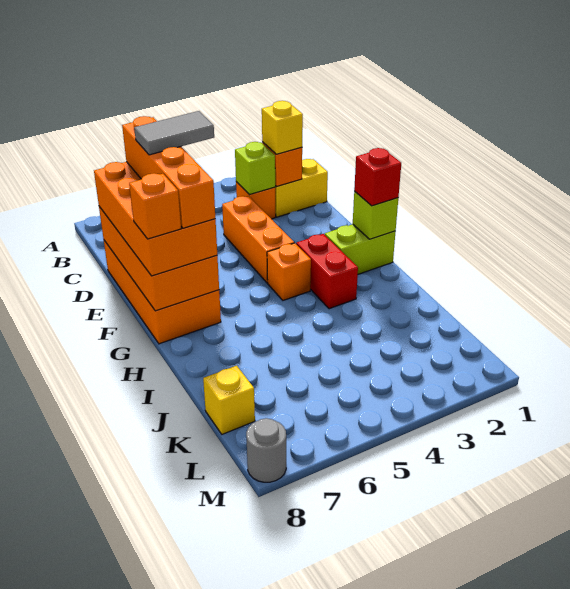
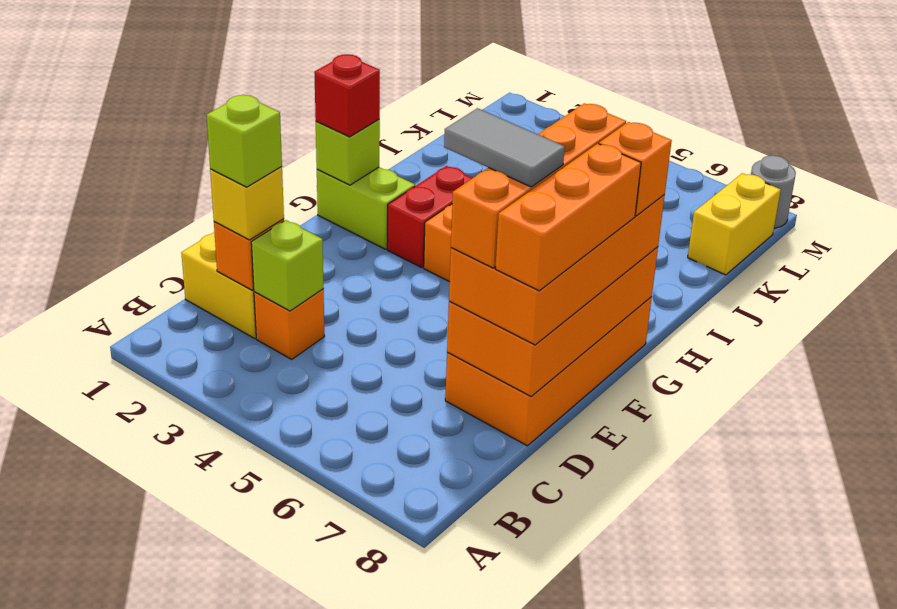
none -> lime 1x1 brick [207,95,282,187]
orange 1x3 brick [222,196,294,283] -> orange 1x3 brick moved to [495,144,641,291]
yellow 1x1 brick [203,366,255,434] -> yellow 1x2 brick [688,173,781,275]

